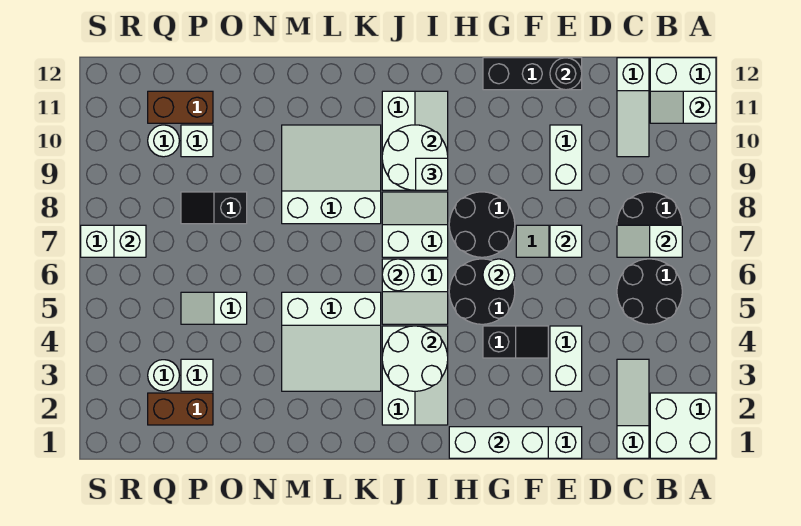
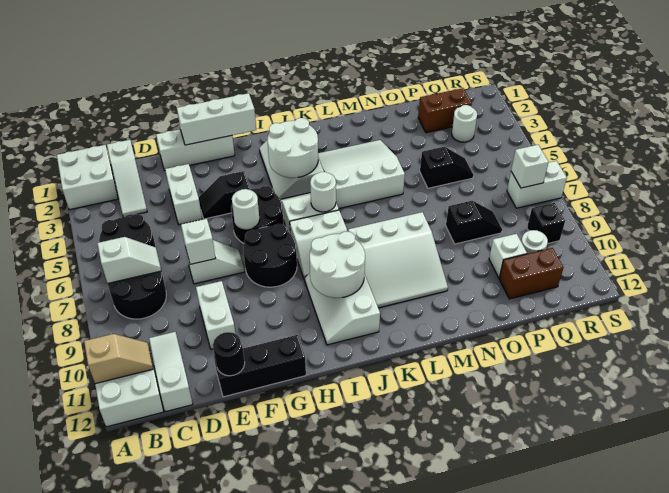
white 1x2 slope [650,91,716,123] -> tan 1x2 slope [84,334,153,384]
white 1x1 brick [416,158,448,190] -> none
white 1x2 slope [181,292,247,324] -> black 1x2 slope [420,147,473,188]
white 1x1 brick [181,359,213,391] -> none
none -> black 1x1 brick [527,203,565,243]

